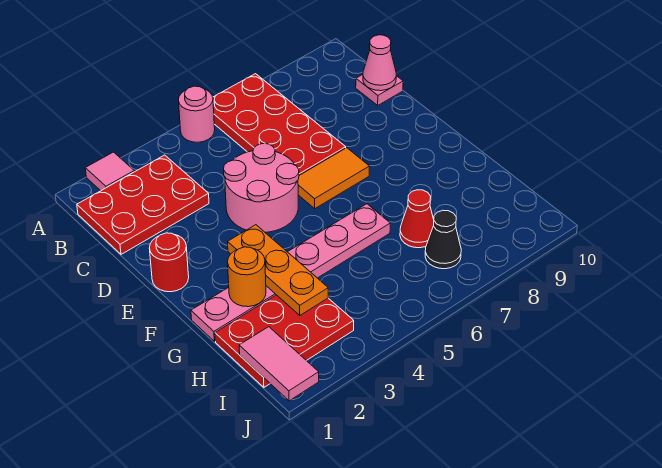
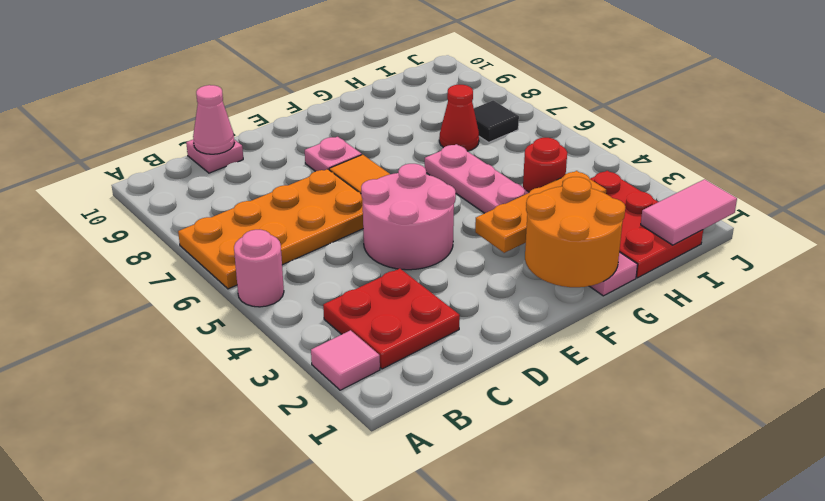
red 2x4 plate [213,74,346,175] -> orange 2x4 plate [178,169,363,289]
red 2x3 plate [77,155,209,254] -> red 2x2 plate [323,268,460,369]
red 1x1 round brick [149,233,189,292] -> red 1x1 round brick moved to [523,138,567,192]
none -> pink 1x1 plate [305,137,362,171]
orange 1x1 round brick [228,247,266,307] -> orange 2x2 round brick [525,177,625,287]
black 1x1 cone [425,210,461,269] -> black 1x1 tile [474,100,519,142]

